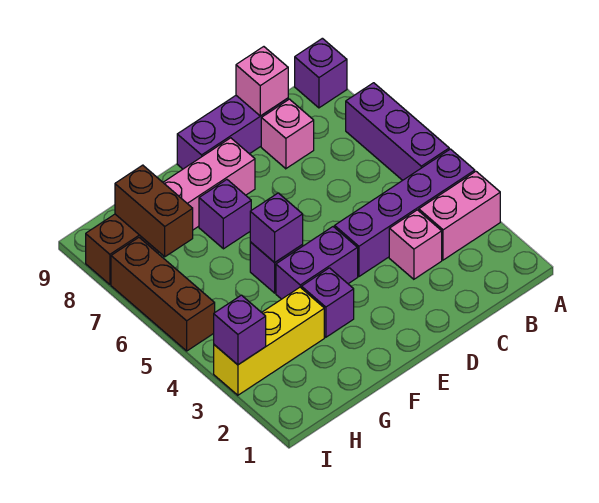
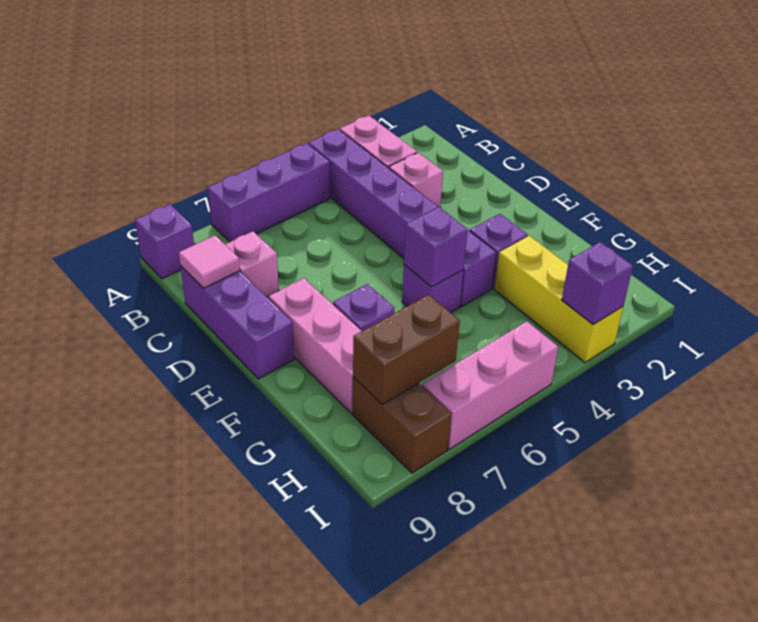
pink 1x1 brick [236,47,288,116] -> pink 1x1 tile [179,235,240,288]
brown 1x3 brick [111,238,215,351] -> pink 1x3 brick [422,321,558,449]

